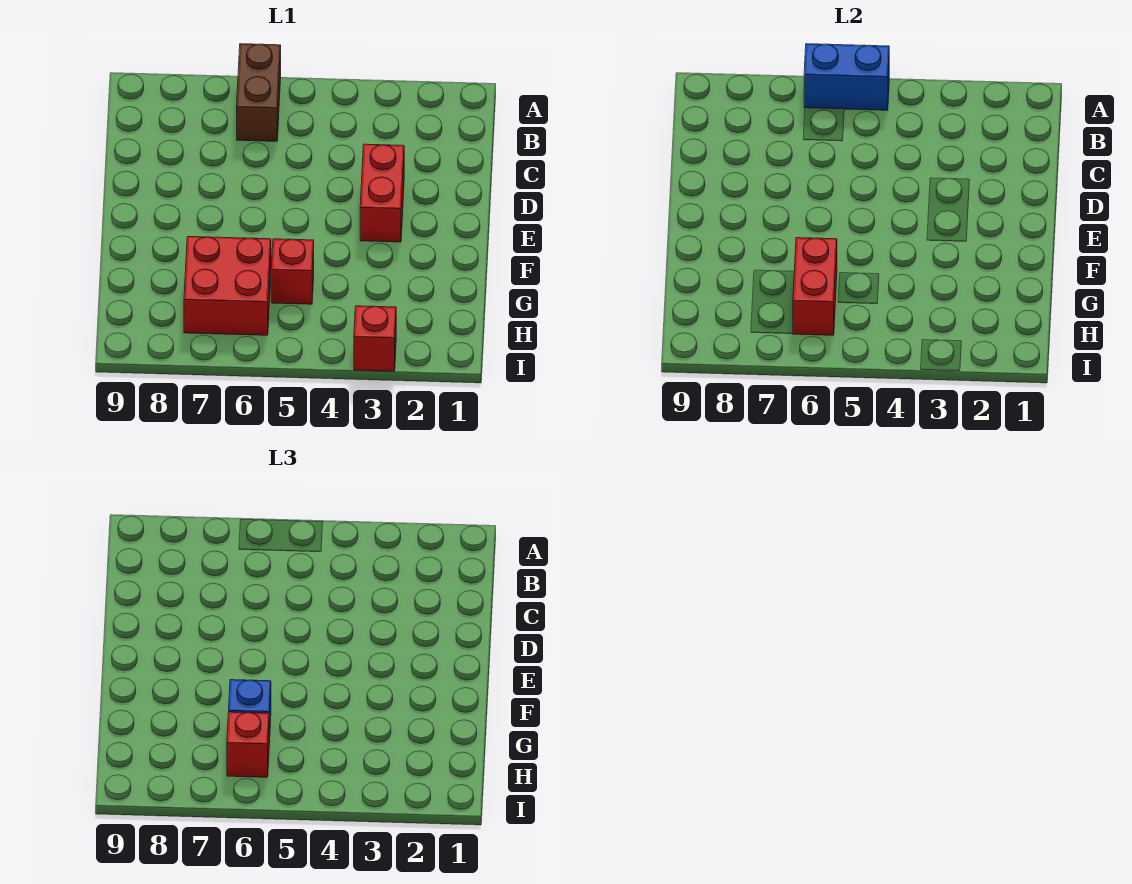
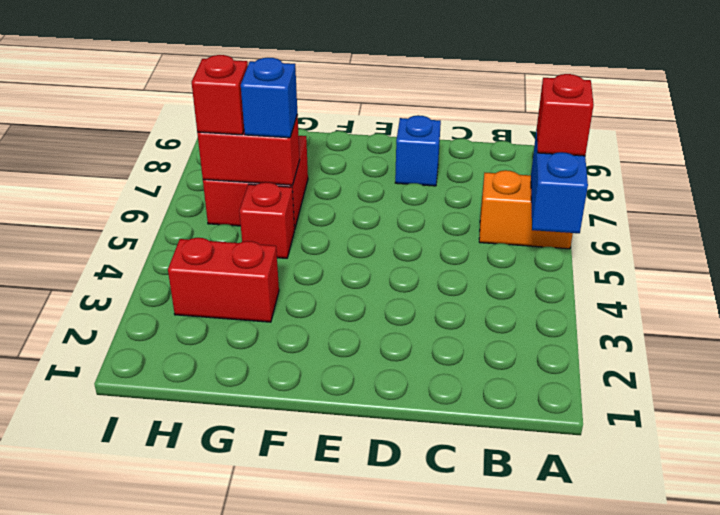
brown 1x2 brick [237,44,281,141] -> orange 1x2 brick [479,170,573,249]
red 1x2 brick [360,144,404,242] -> red 1x2 brick moved to [168,238,279,322]
none -> blue 1x1 brick [395,115,441,186]
red 1x1 brick [354,306,396,371] -> red 1x1 brick moved to [537,74,594,156]

